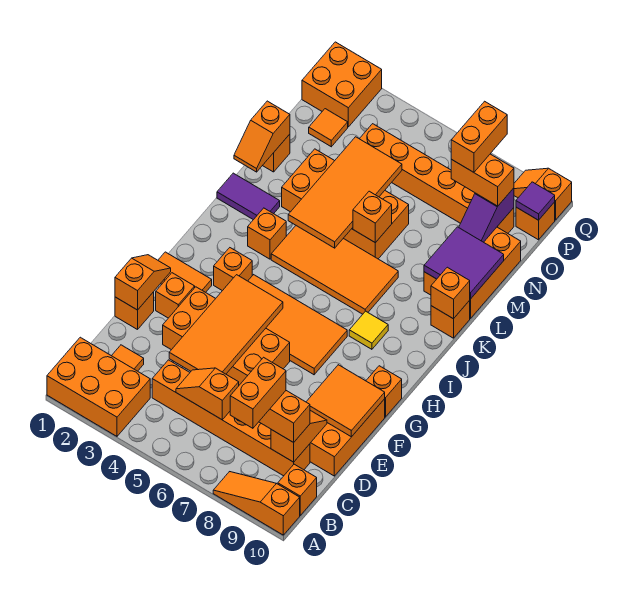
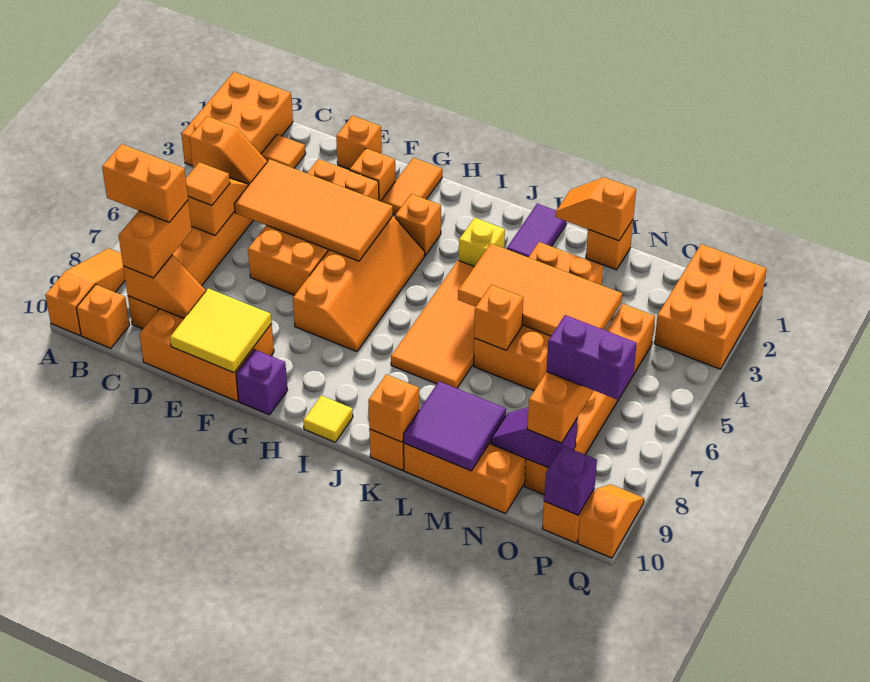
orange 1x2 slope [115,255,171,310] -> orange 1x2 slope moved to [189,116,267,184]
orange 2x2 tile [306,365,385,437] -> yellow 2x2 tile [170,288,272,373]
orange 2x4 tile [248,275,347,375] -> orange 2x4 slope [293,216,425,352]
orange 1x1 brick [366,366,402,417] -> purple 1x1 brick [236,349,288,415]
yellow 1x1 tile [349,311,388,349] -> yellow 1x1 tile moved to [303,396,353,442]
orange 1x1 brick [248,208,286,259] -> yellow 1x1 brick [459,218,505,267]
orange 1x1 tile [309,109,348,147] -> orange 1x1 tile moved to [186,162,230,206]
orange 1x2 brick [451,101,507,172] -> purple 1x2 brick [546,315,637,400]
orange 2x2 brick [302,42,382,127] -> orange 2x3 brick [654,244,767,369]
purple 1x1 tile [516,182,555,220] -> purple 1x1 brick [544,446,597,515]

